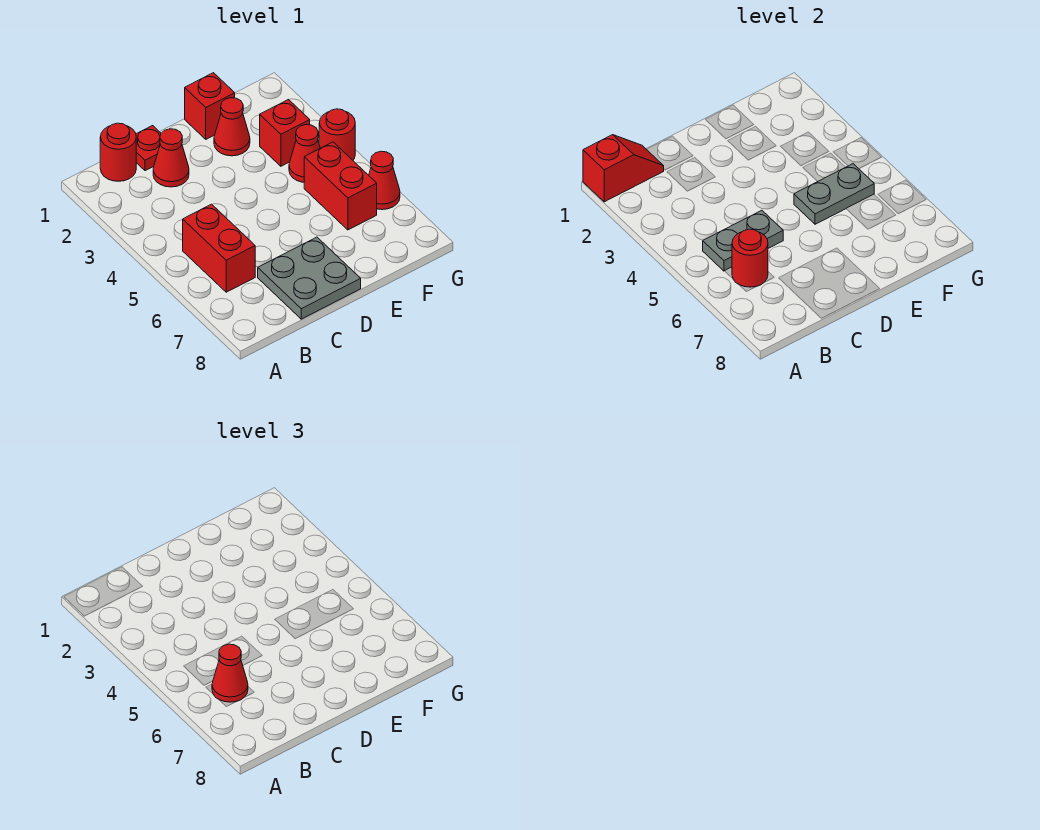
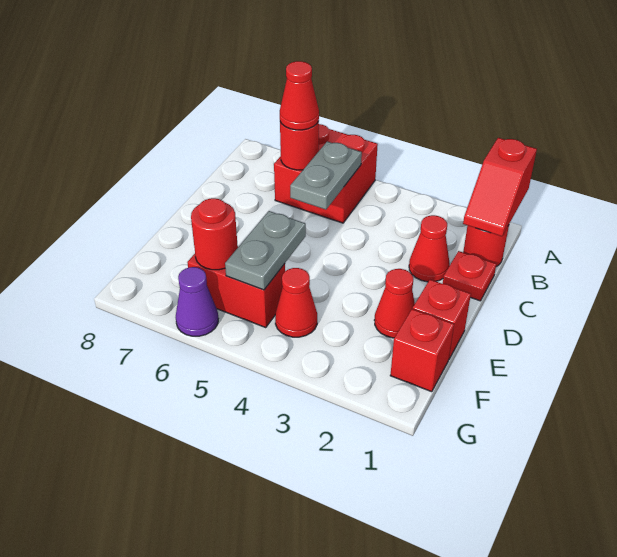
red 1x2 brick [183,204,255,292] -> red 2x2 brick [274,124,378,223]
grey 2x2 plate [258,237,361,319] -> none
red 1x1 brick [260,100,310,166] -> red 1x1 brick moved to [390,309,454,392]
red 1x1 round brick [319,109,355,160] -> red 1x1 round brick moved to [191,198,238,270]
red 1x1 cone [369,151,400,210] -> purple 1x1 cone [176,267,218,336]

